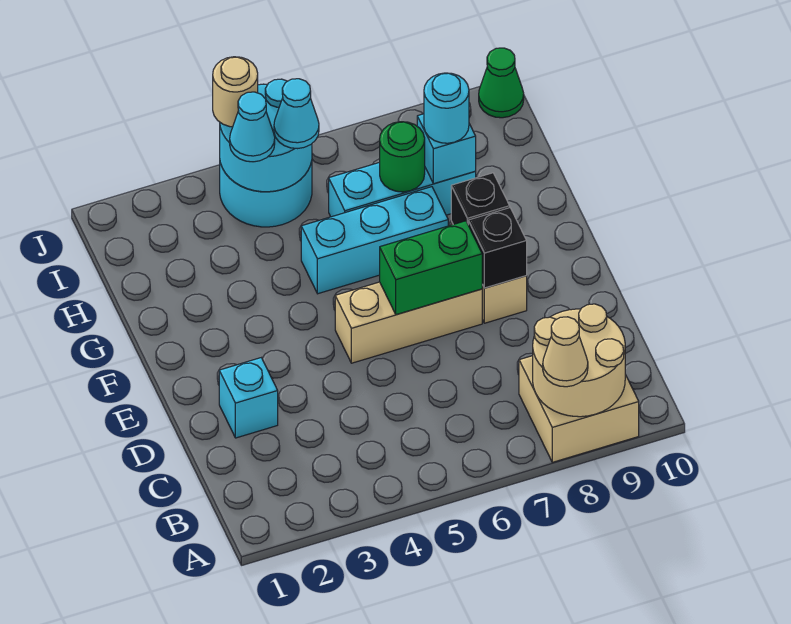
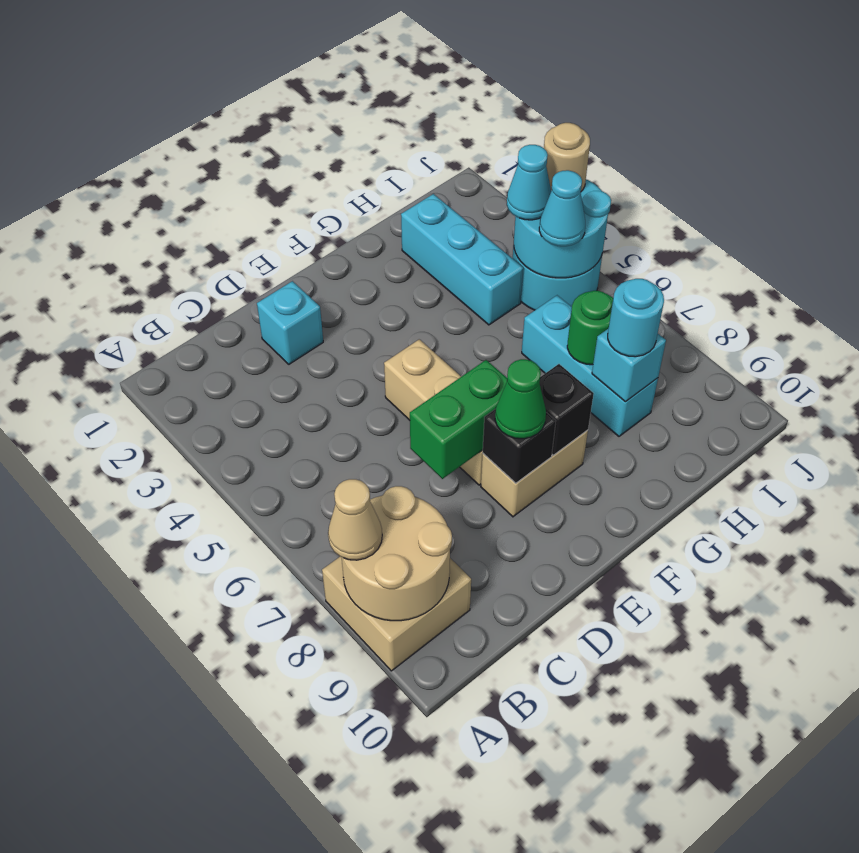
green 1x2 brick [380,221,482,315] -> green 1x2 brick turned to [410,360,507,479]
cyan 1x3 brick [301,187,448,294] -> cyan 1x3 brick moved to [401,194,523,325]
green 1x1 cone [479,48,524,118] -> green 1x1 cone moved to [495,359,546,439]

